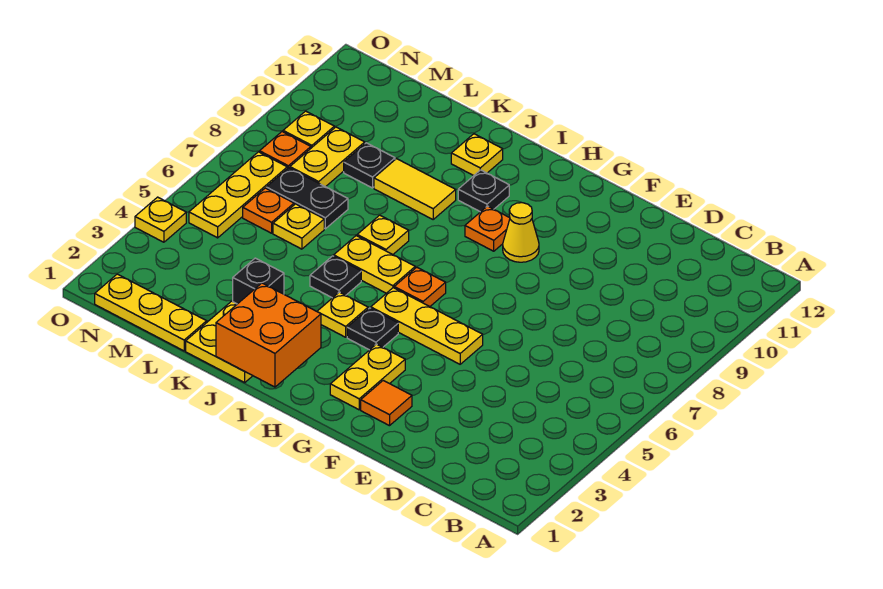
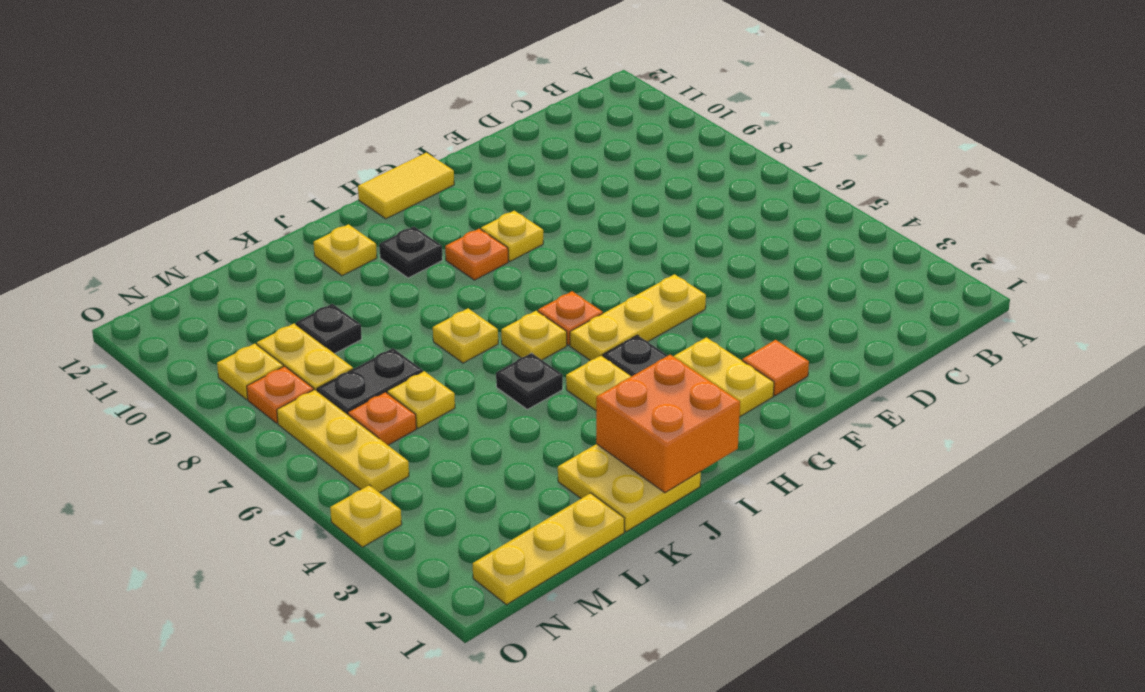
yellow 1x1 cone [503,203,539,262] -> yellow 1x1 plate [481,211,543,261]
yellow 1x2 plate [334,236,415,293] -> yellow 1x1 plate [501,311,567,360]
yellow 1x2 tile [374,159,456,219] -> yellow 1x2 tile moved to [358,153,454,219]
black 1x1 brick [233,258,284,304] -> none

